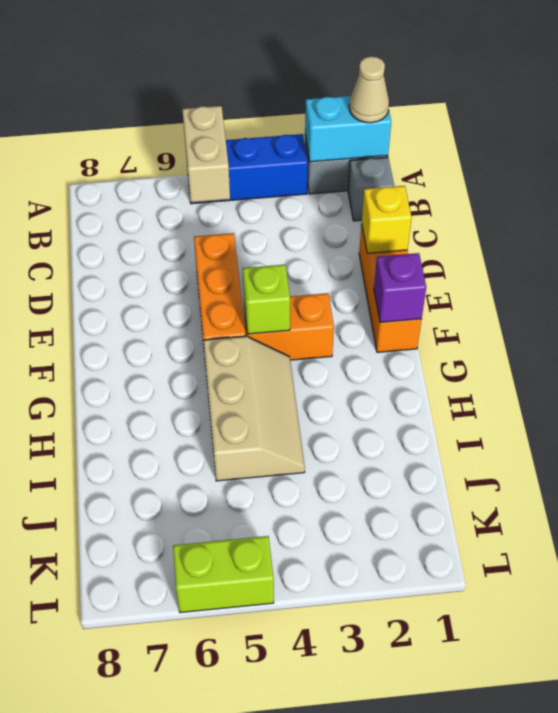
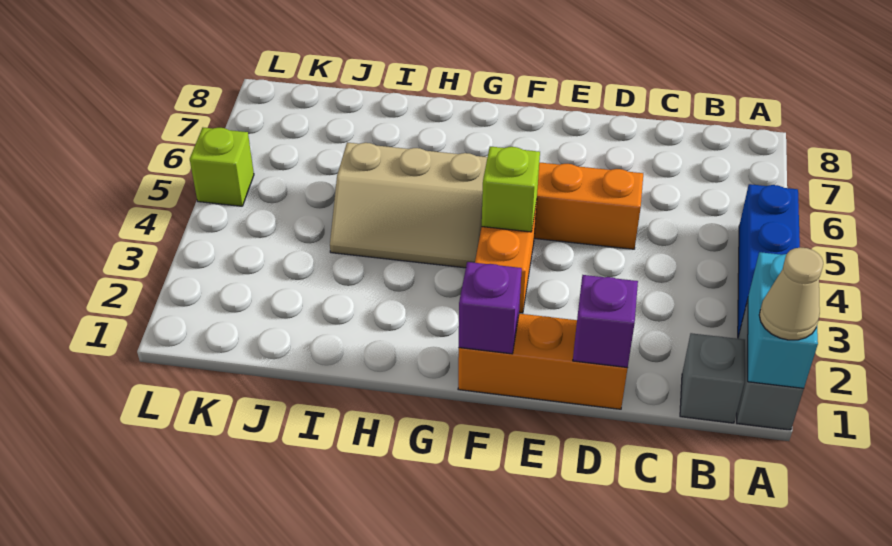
tan 1x2 brick [182,106,230,202] -> none
yellow 1x1 brick [362,186,412,253] -> purple 1x1 brick [573,275,638,368]
lime 1x2 brick [173,536,274,613] -> lime 1x1 brick [190,128,254,206]

